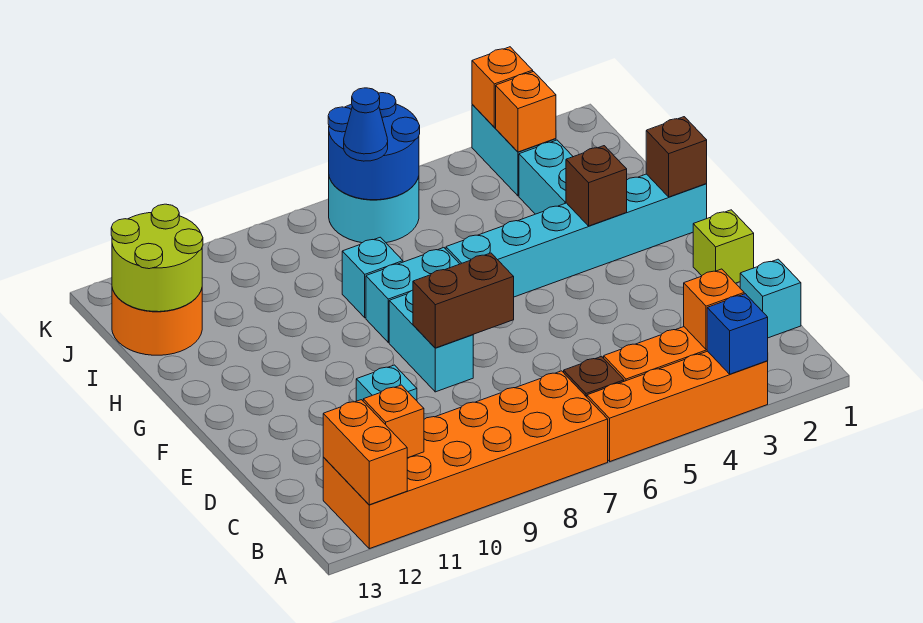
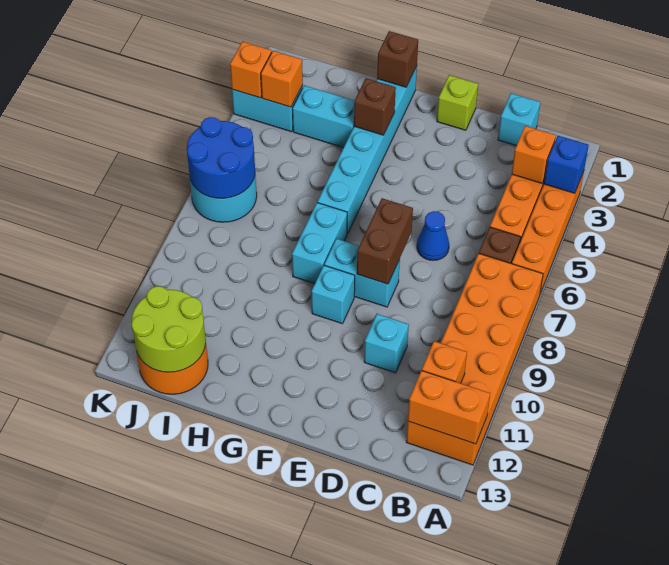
cyan 1x1 brick [342,237,403,318] -> cyan 1x1 brick moved to [311,265,355,324]
blue 1x1 cone [344,88,388,161] -> blue 1x1 cone moved to [417,211,449,260]

